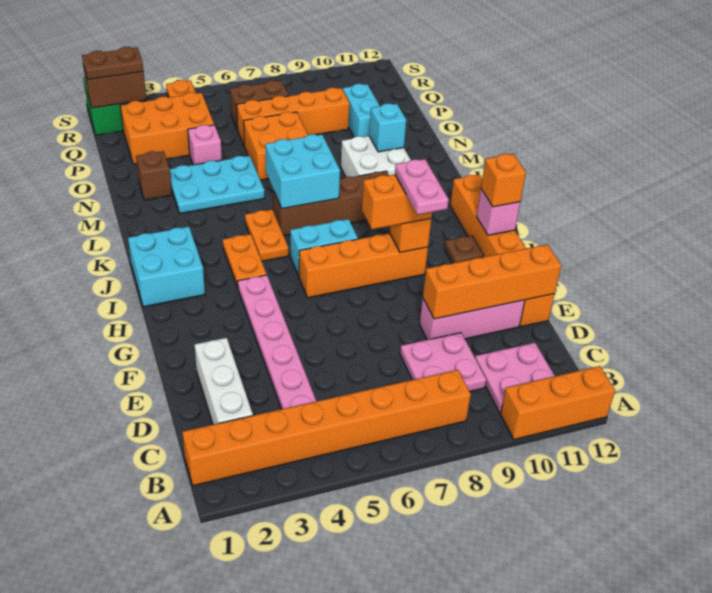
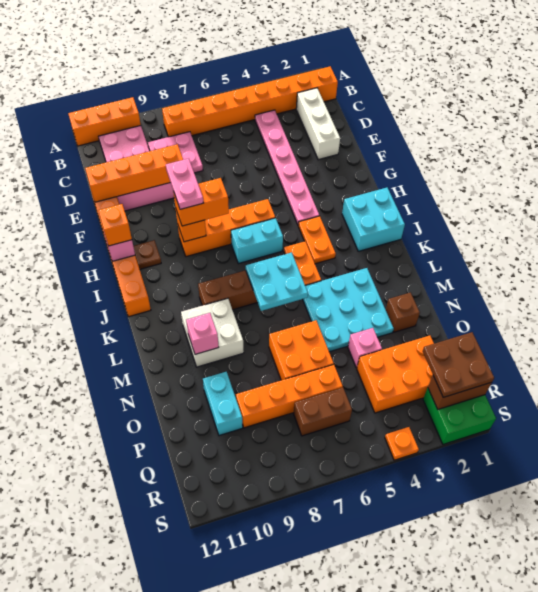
cyan 2x2 brick [265,134,340,209] -> cyan 2x2 plate [246,252,308,311]
cyan 2x3 plate [170,156,264,213] -> cyan 3x3 plate [303,268,394,352]
cyan 1x1 brick [369,104,406,152] -> pink 1x1 brick [186,313,219,354]
brown 1x2 plate [82,47,144,80] -> brown 2x2 plate [423,332,494,397]

